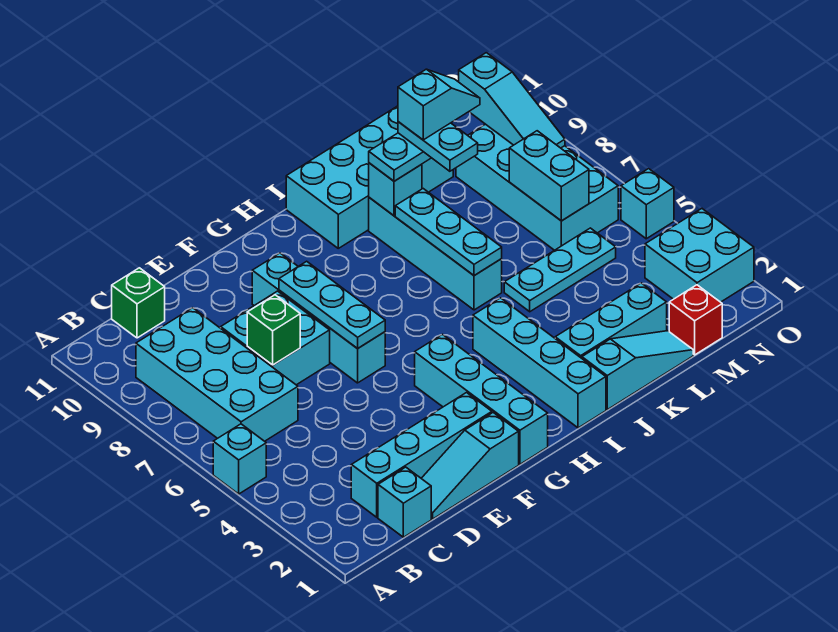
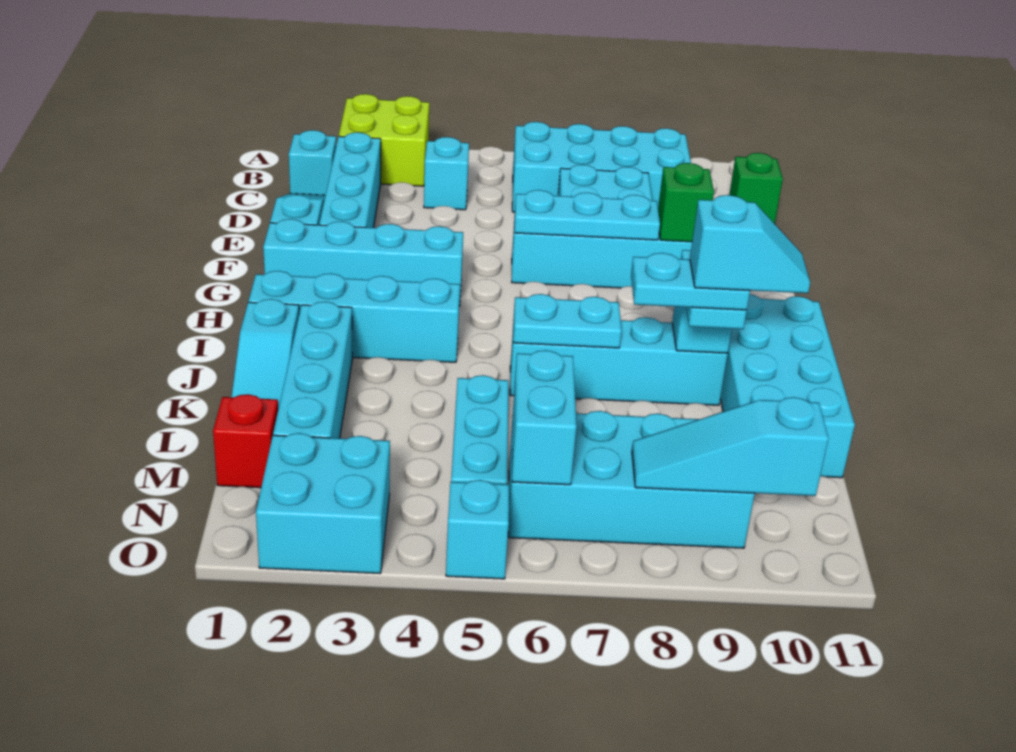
none -> lime 2x2 brick [339,94,429,186]
cyan 1x1 brick [213,424,266,494] -> cyan 1x1 brick moved to [424,137,469,210]
green 1x1 brick [247,295,300,365] -> green 1x1 brick moved to [658,163,714,242]
cyan 1x3 brick [555,283,667,358] -> cyan 1x4 brick [273,302,353,438]
cyan 1x3 plate [395,189,502,276] -> cyan 1x2 plate [514,294,622,348]
cyan 1x2 slope [398,69,480,140] -> cyan 1x2 slope turned to [690,195,810,293]
cyan 1x2 brick [509,131,589,221] -> cyan 1x2 brick turned to [512,350,576,485]

